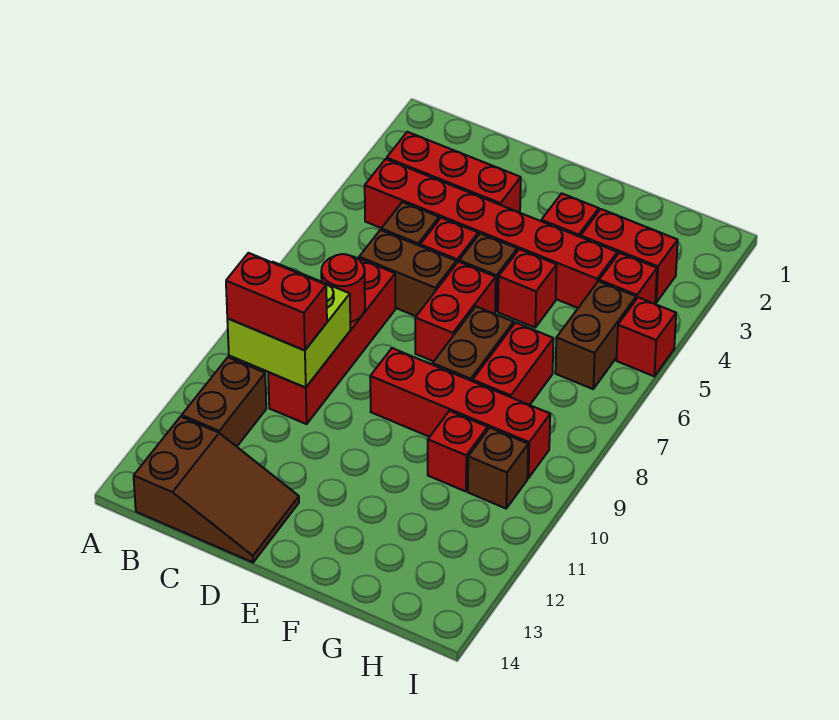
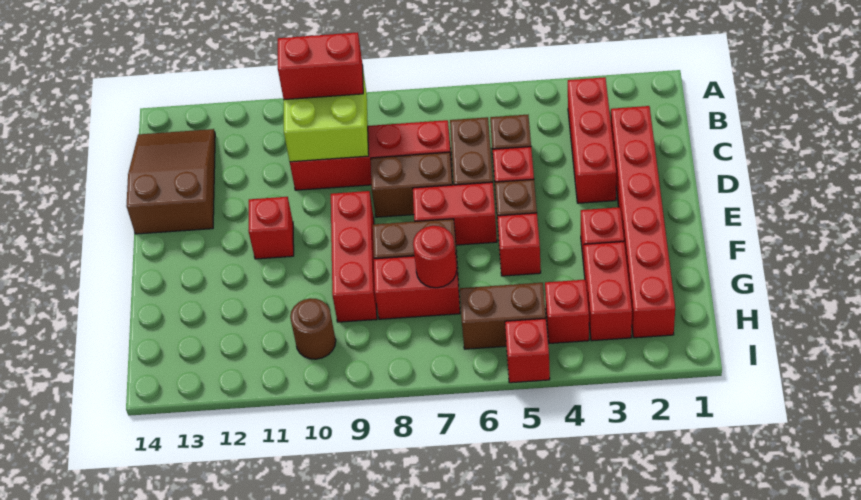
red 1x6 brick [365,159,617,308] -> red 1x6 brick moved to [611,106,675,338]
red 1x2 brick [226,253,327,350] -> red 1x2 brick turned to [278,32,363,100]
brown 1x2 brick [182,357,266,447] -> brown 1x2 brick moved to [371,152,453,217]
brown 2x3 slope [134,417,299,562] -> brown 2x3 slope turned to [126,129,215,234]
red 1x1 round brick [321,254,365,322] -> red 1x1 round brick moved to [413,226,457,288]
red 1x4 brick [370,348,550,478] -> red 1x3 brick [331,191,377,322]
red 1x1 brick [428,411,488,492] -> red 1x1 brick moved to [248,197,294,259]
brown 1x1 brick [468,428,528,508] -> brown 1x1 round brick [290,298,336,359]

